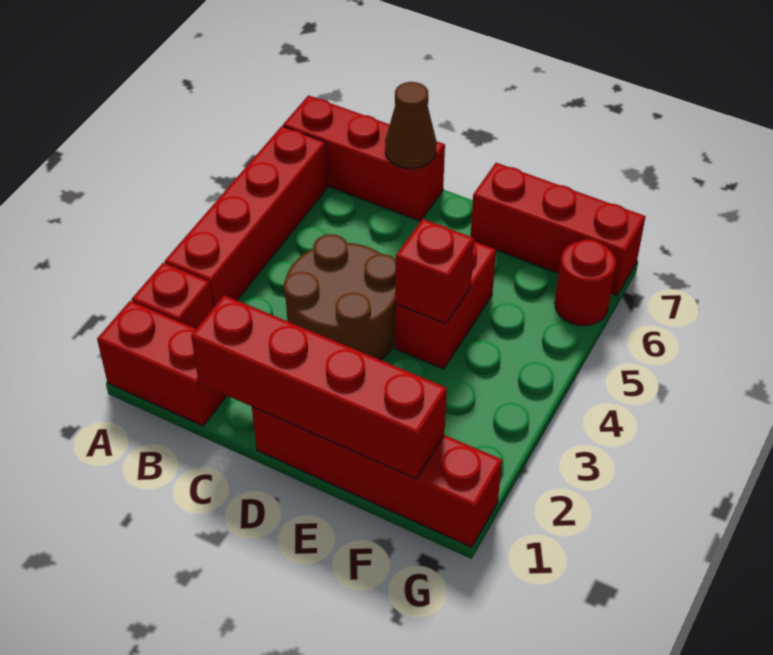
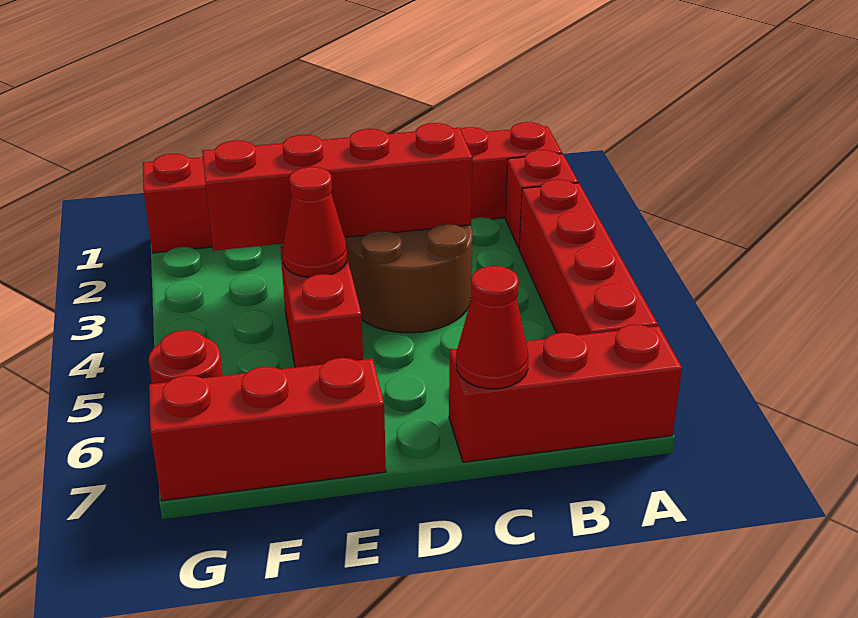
red 1x4 brick [191,295,447,479] -> red 1x4 brick moved to [202,123,473,251]
brown 1x1 cone [385,82,436,168] -> red 1x1 cone [456,266,529,389]
red 1x1 brick [396,219,474,324] -> red 1x1 cone [282,167,347,277]

